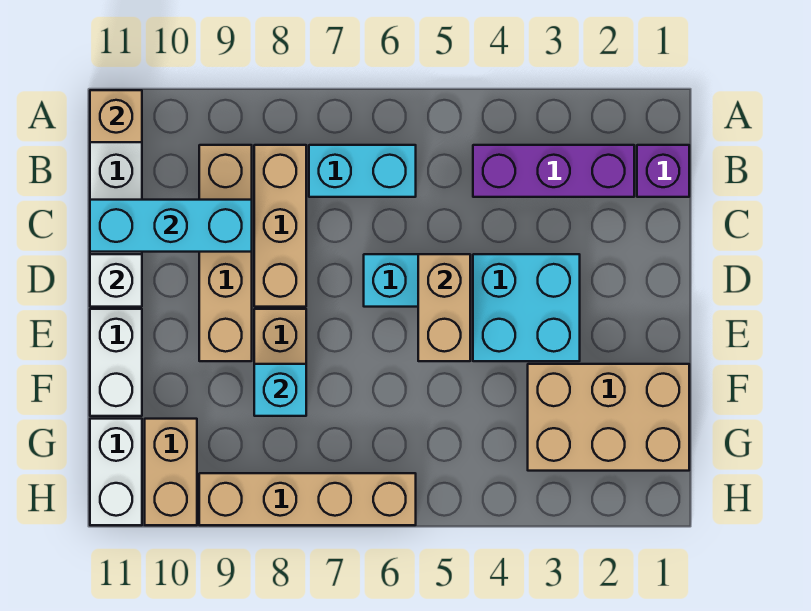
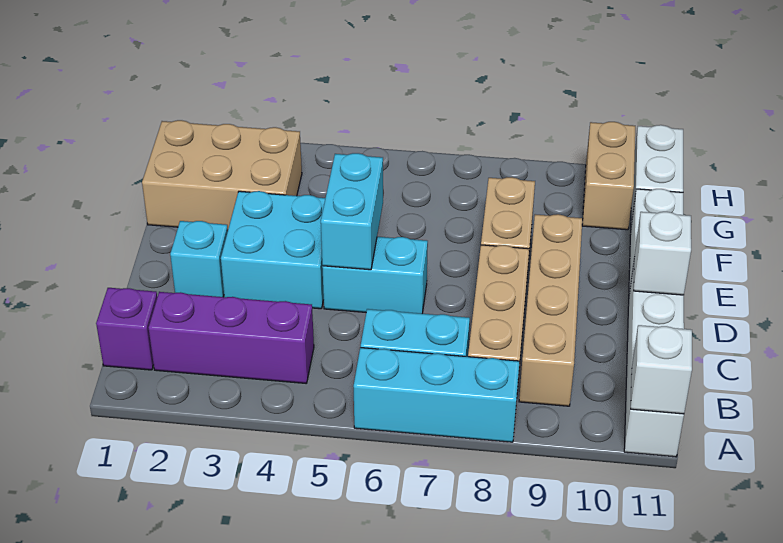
tan 1x1 brick [90,90,142,142] -> white 1x1 brick [631,325,692,414]
cyan 1x3 brick [90,200,252,252] -> cyan 1x3 brick moved to [353,348,520,442]
tan 1x2 brick [418,254,470,361] -> cyan 1x2 brick [321,153,383,270]
cyan 1x1 brick [254,364,306,416] -> cyan 1x1 brick moved to [170,221,228,297]
tan 1x4 brick [199,473,416,525] -> none

